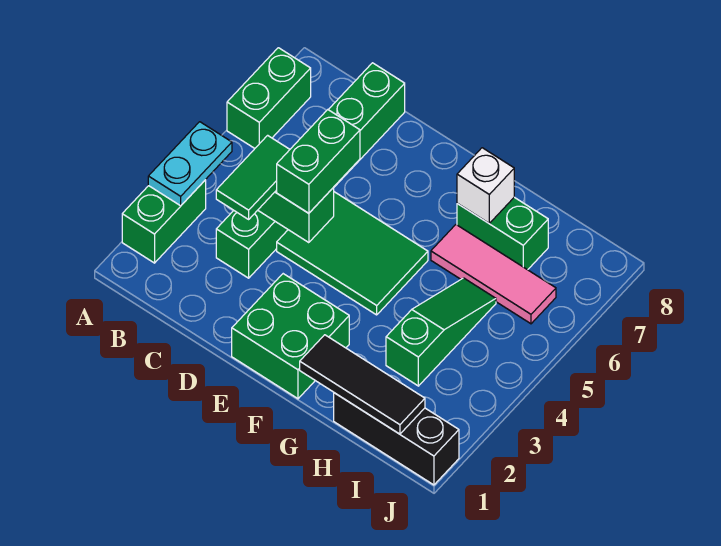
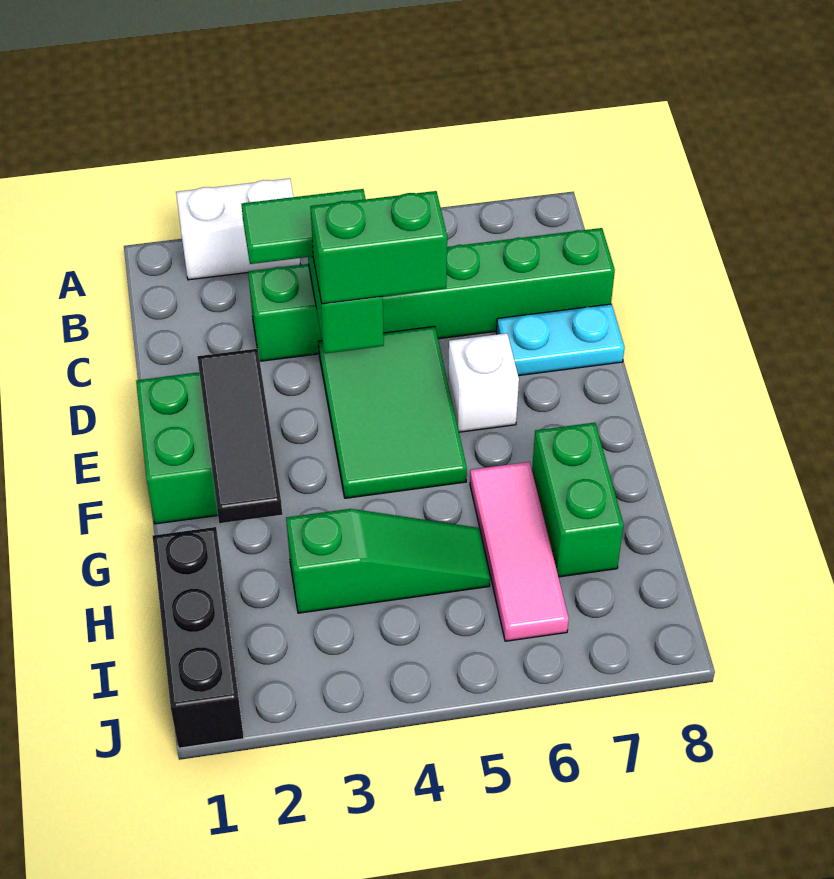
green 1x2 brick [122,180,206,263] -> white 1x2 brick [176,178,300,280]
cyan 1x2 plate [148,122,232,206] -> cyan 1x2 plate moved to [496,304,625,376]
green 1x2 brick [227,48,311,148] -> none
black 1x3 tile [300,335,425,434] -> black 1x3 tile moved to [197,349,282,523]
white 1x1 brick [457,148,514,223] -> white 1x1 brick moved to [448,333,519,432]

